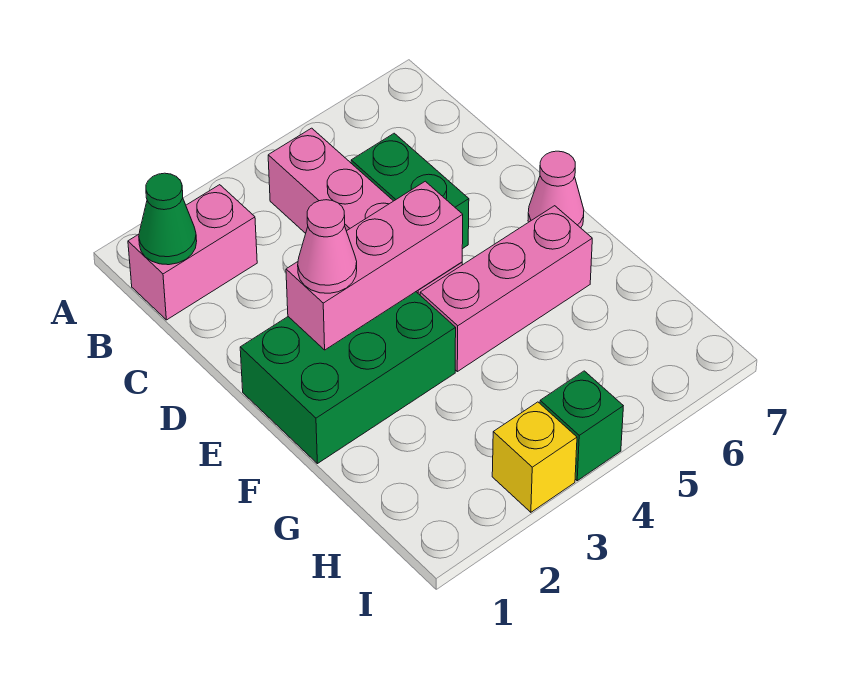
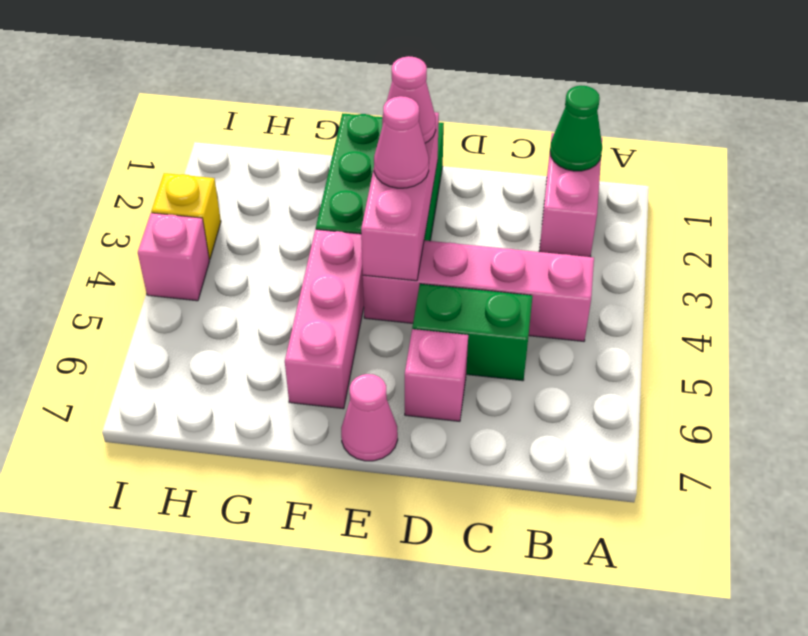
none -> pink 1x1 brick [405,329,468,421]
none -> pink 1x1 cone [374,96,429,188]
green 1x1 brick [540,371,623,481] -> pink 1x1 brick [138,213,210,301]

